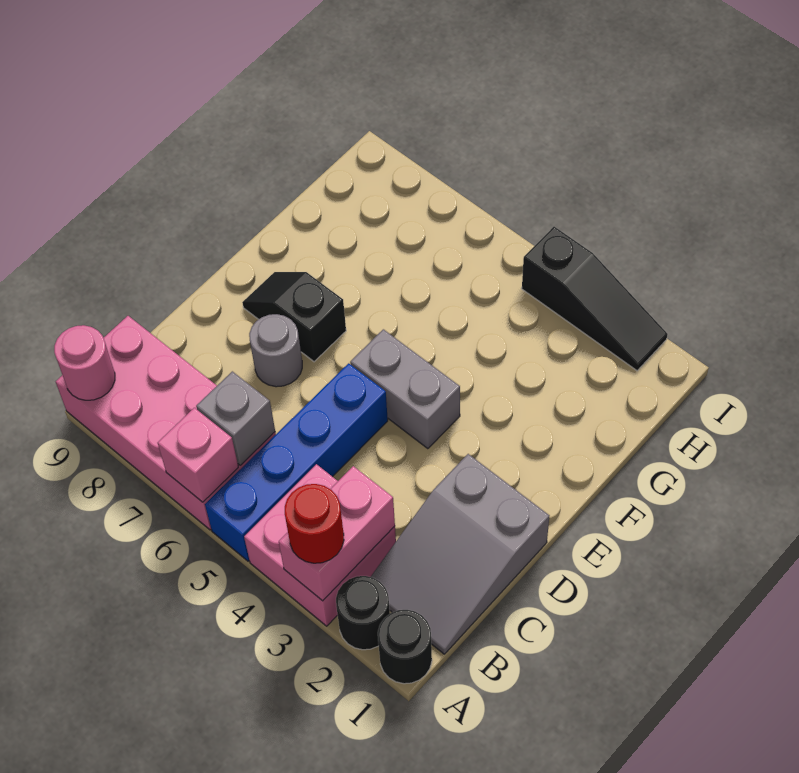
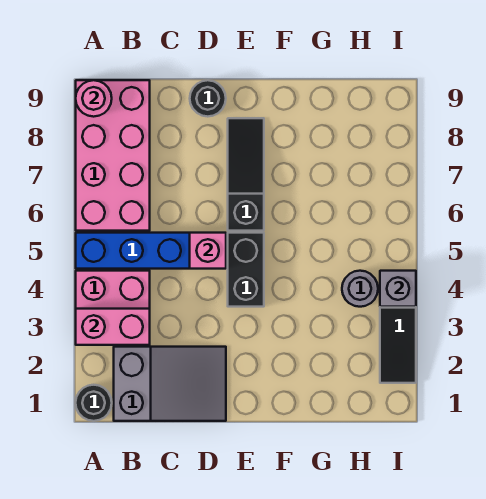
black 1x1 round brick [336,576,390,650] -> black 1x1 round brick moved to [190,80,226,117]
red 1x1 round brick [285,484,344,563] -> none
pink 1x1 brick [158,408,238,502] -> pink 1x1 brick moved to [190,233,226,269]
grey 2x3 slope [371,454,550,654] -> grey 2x3 slope turned to [114,347,226,421]
grey 1x1 brick [196,371,275,465] -> grey 1x1 brick moved to [380,271,416,307]
grey 1x1 round brick [249,314,302,387] -> grey 1x1 round brick moved to [342,271,378,307]
grey 1x2 brick [350,329,460,449] -> black 1x2 brick [228,233,264,307]
black 1x2 slope [242,272,346,362] -> black 1x3 slope [228,118,264,231]

